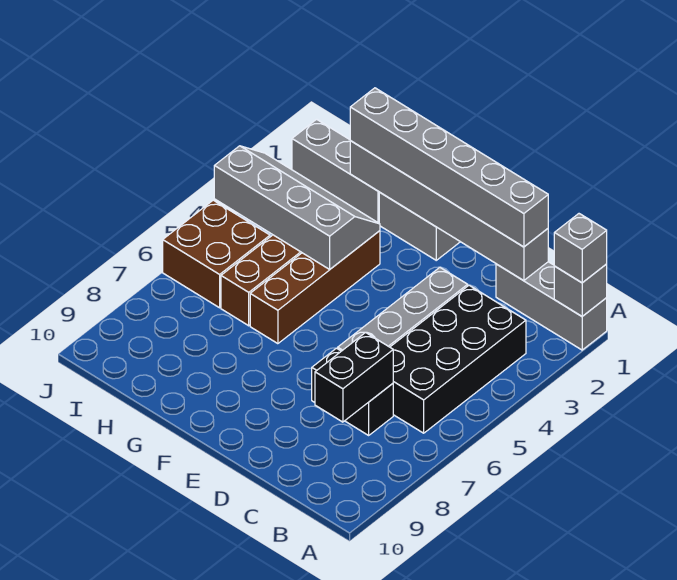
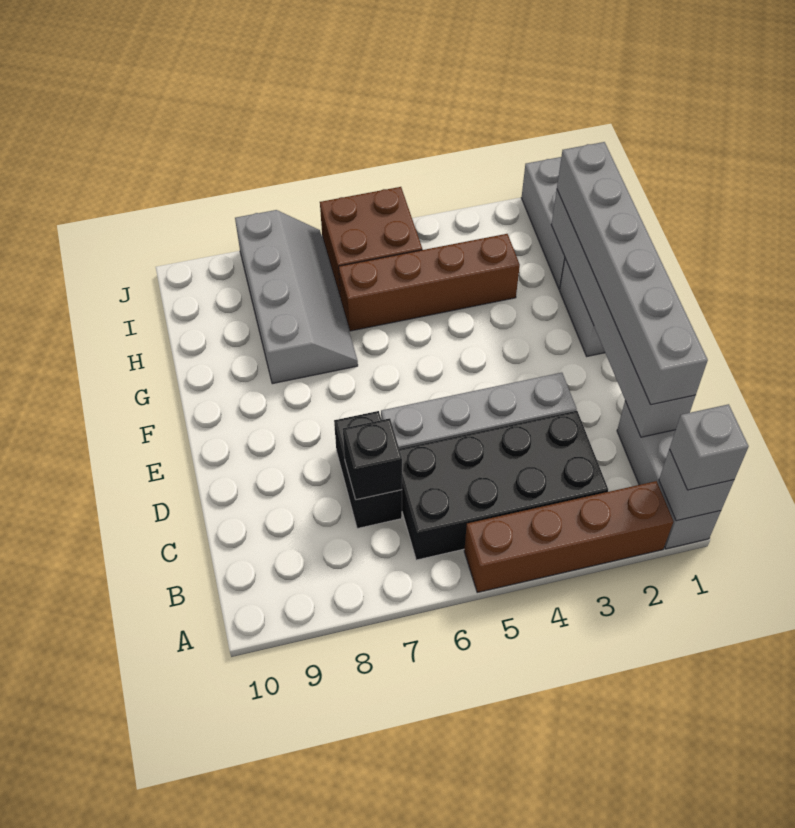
black 1x2 brick [315,332,393,422] -> black 1x1 brick [343,418,402,500]
brown 1x4 brick [250,231,380,344] -> brown 1x4 brick moved to [464,481,673,592]
grey 2x4 slope [214,146,380,269] -> grey 2x4 slope moved to [235,210,358,384]

